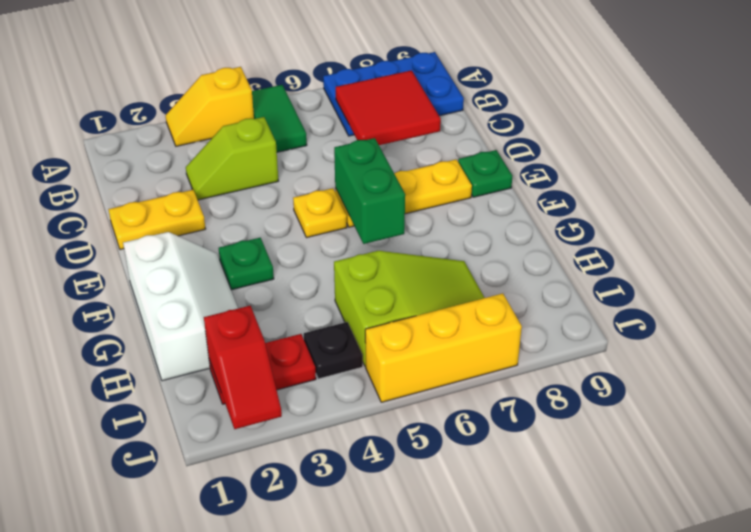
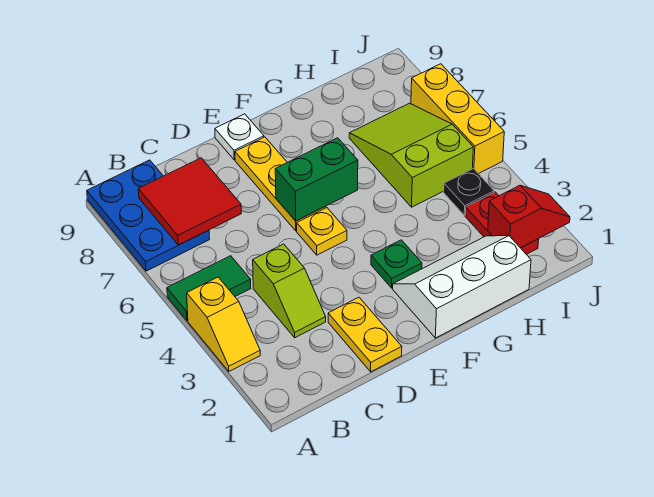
green 1x1 plate [458,150,512,197] -> white 1x1 plate [215,114,264,160]

